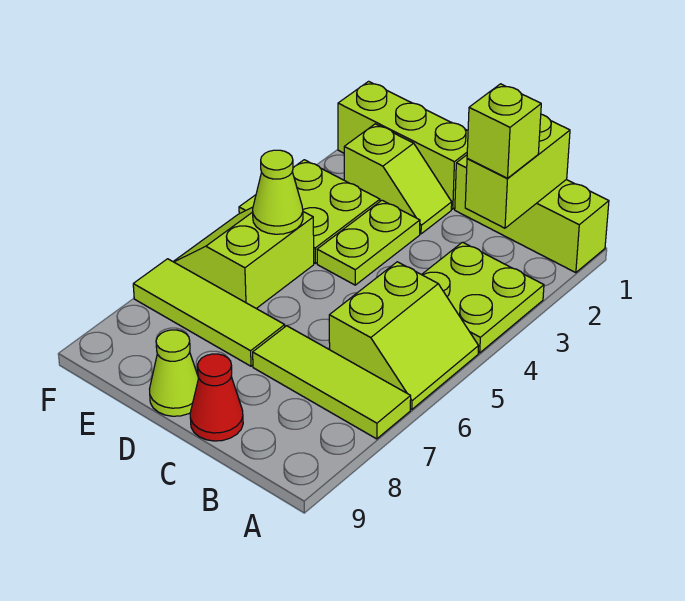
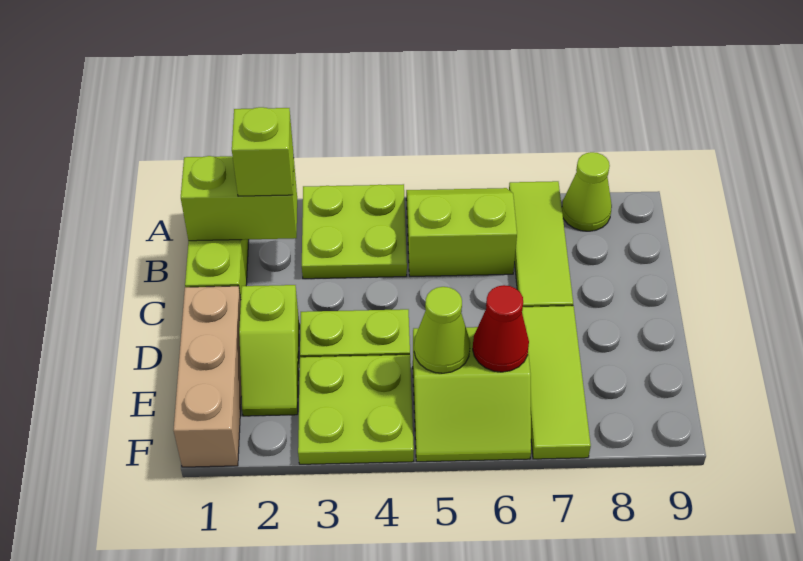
red 1x1 cone [190,354,243,441] -> red 1x1 cone moved to [473,285,529,372]
lime 1x3 brick [338,81,468,209] -> tan 1x3 brick [173,286,241,467]
lime 1x2 slope [344,124,452,234] -> lime 1x2 slope turned to [239,285,299,416]
lime 1x1 cone [150,330,199,416] -> lime 1x1 cone moved to [562,152,612,231]

